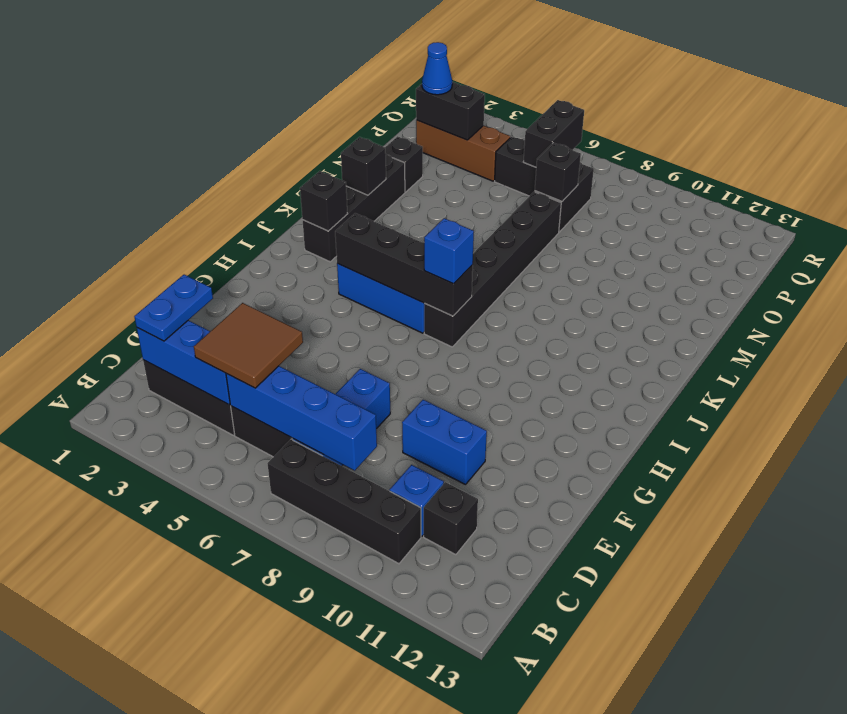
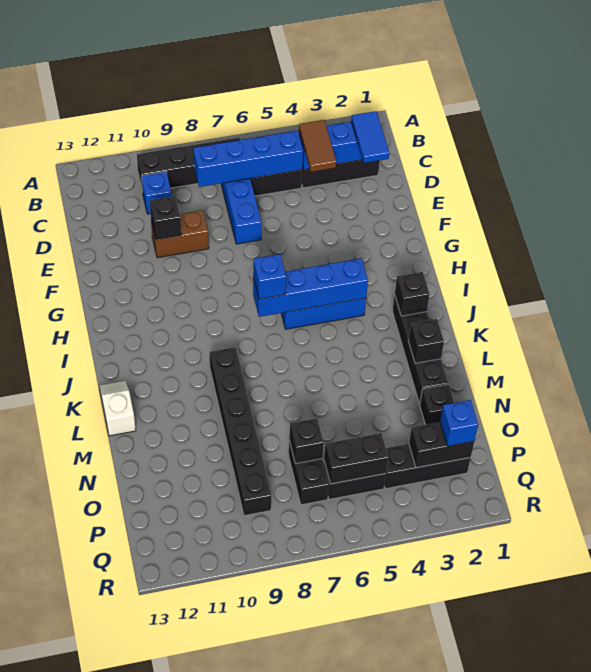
blue 1x2 plate [134,275,213,341] -> blue 1x2 tile [351,111,389,163]
brown 2x2 tile [194,303,303,388] -> brown 1x2 tile [299,120,336,172]
black 1x1 brick [424,482,478,555] -> black 1x1 brick moved to [150,196,181,240]
blue 1x2 brick [402,400,487,485] -> brown 1x2 brick [151,210,209,258]
black 1x4 brick [335,213,473,316] -> blue 1x4 brick [253,258,368,317]
black 1x6 brick [424,192,561,347] -> black 1x6 brick moved to [210,347,271,516]
none -> white 1x2 slope [99,381,136,436]
brown 1x3 brick [416,120,510,181] -> black 1x3 brick [384,444,471,489]
blue 1x1 cone [422,42,452,95] -> blue 1x1 brick [440,400,478,446]
black 1x2 brick [523,100,584,167] -> black 1x2 brick turned to [324,433,388,484]

